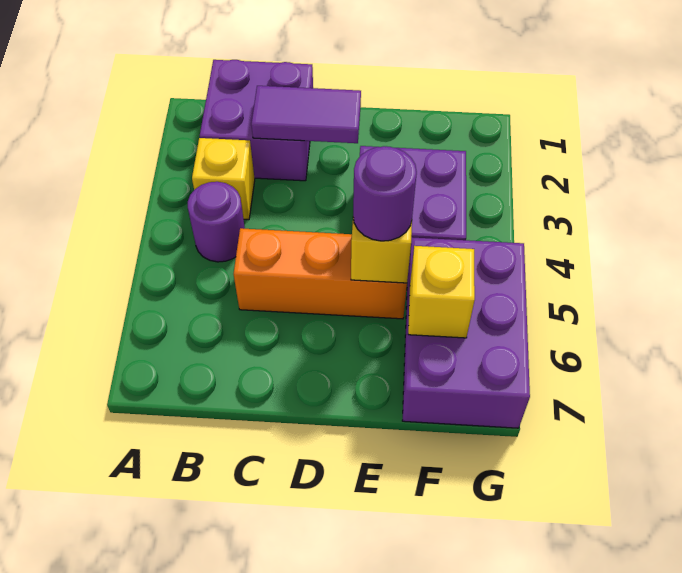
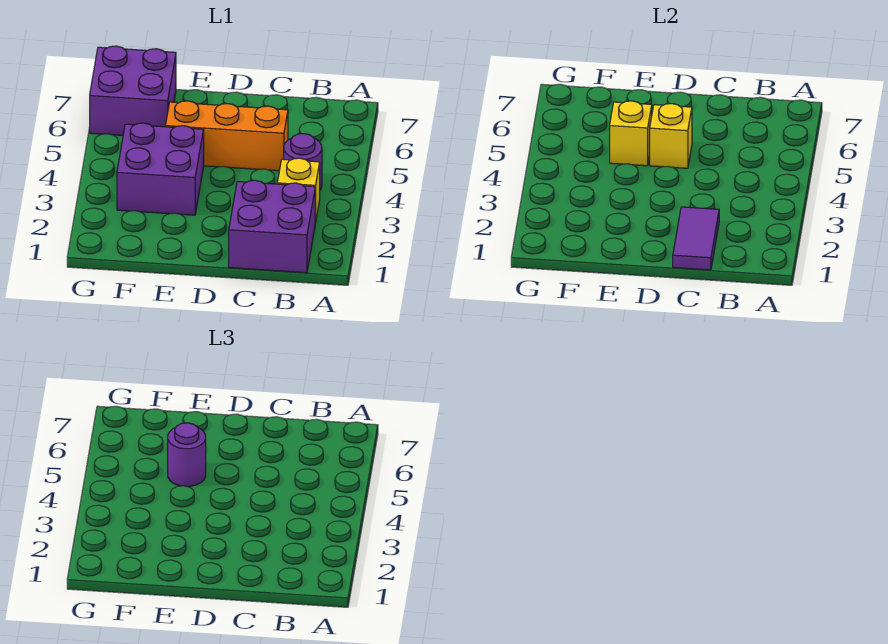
purple 1x2 tile [251,86,361,143] -> purple 1x2 tile turned to [673,207,719,270]
purple 2x3 brick [402,237,530,428] -> purple 2x2 brick [90,46,176,135]
yellow 1x1 brick [408,246,475,338] -> yellow 1x1 brick moved to [650,104,692,168]

